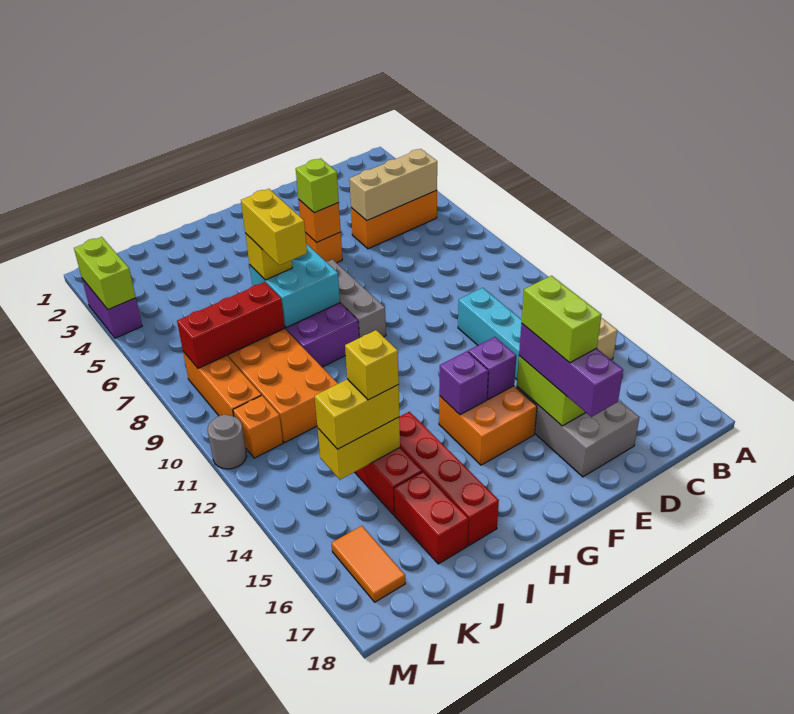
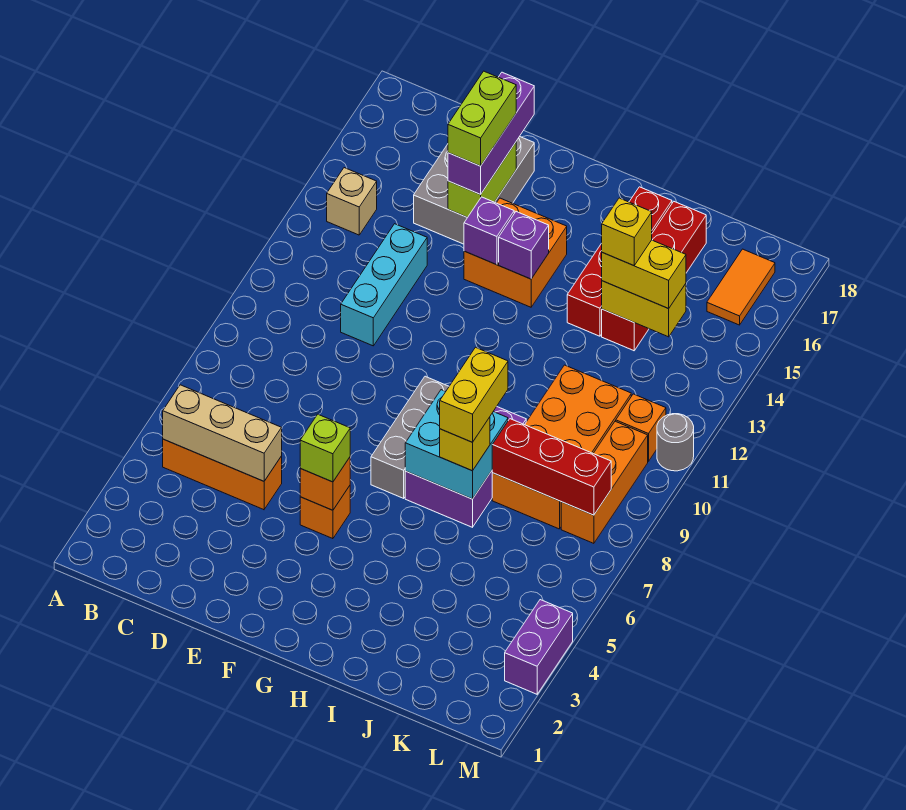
lime 1x2 brick [74,237,136,310] -> none

